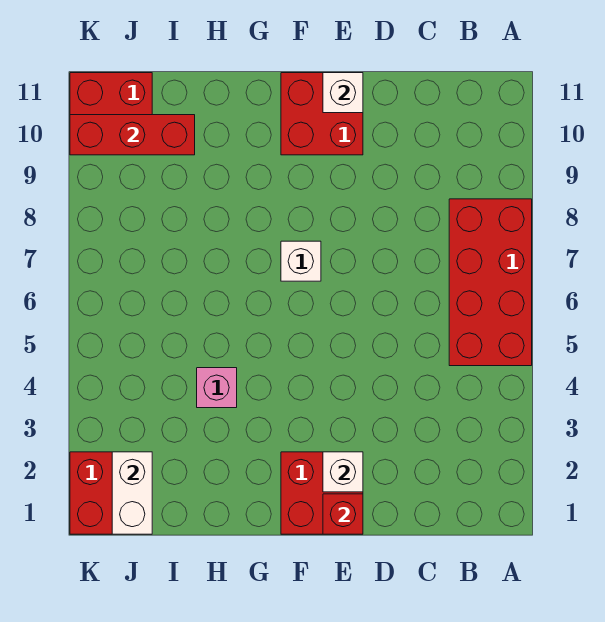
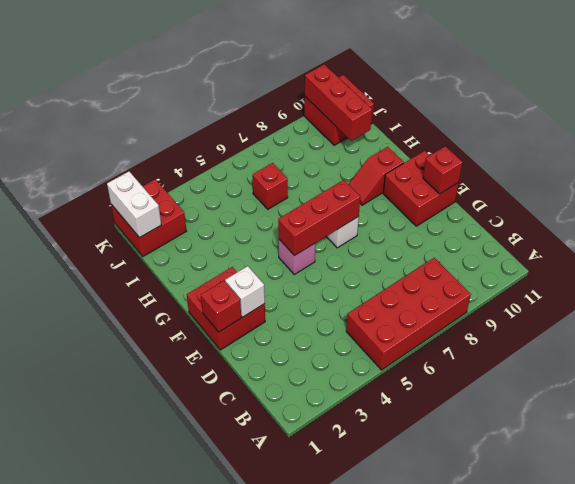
white 1x1 brick [323,73,363,113] -> red 1x1 brick [423,146,463,194]
none -> red 1x3 brick [278,180,360,256]
none -> red 1x2 slope [349,147,404,205]
pink 1x1 brick [197,368,237,408] -> pink 1x1 brick moved to [279,240,316,274]
none -> red 1x1 brick [252,163,288,209]
white 1x2 brick [112,452,152,534] -> white 1x2 brick turned to [107,171,161,238]

